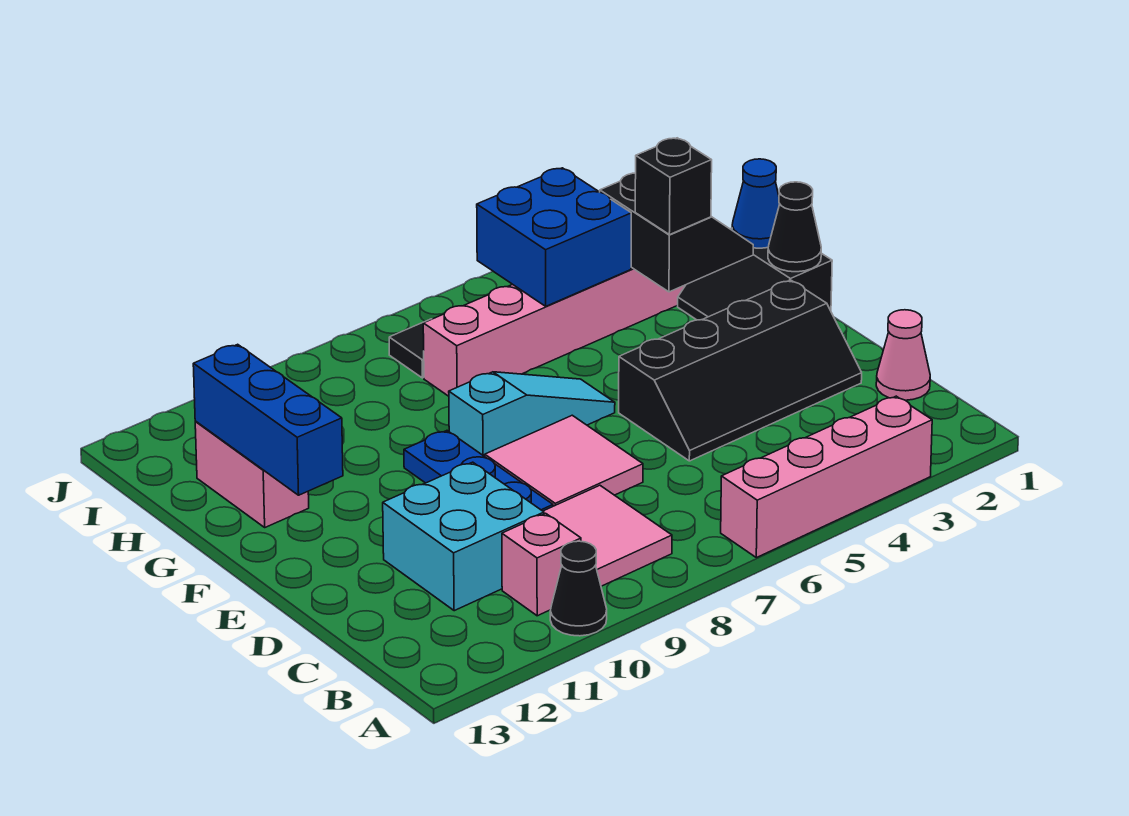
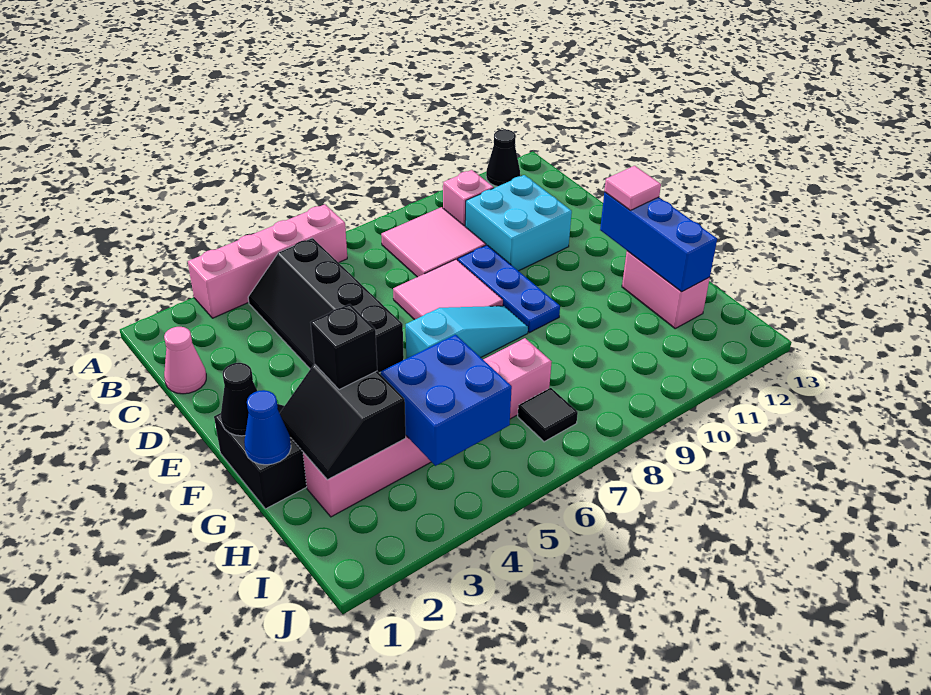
black 1x1 cone [550,541,607,636] -> black 1x1 cone moved to [486,129,520,187]
black 2x4 slope [619,280,862,461] -> black 2x4 slope turned to [248,238,404,373]
cyan 1x3 slope [449,372,615,456] -> cyan 1x3 slope turned to [406,306,528,359]
none -> pink 1x1 tile [604,166,661,210]

